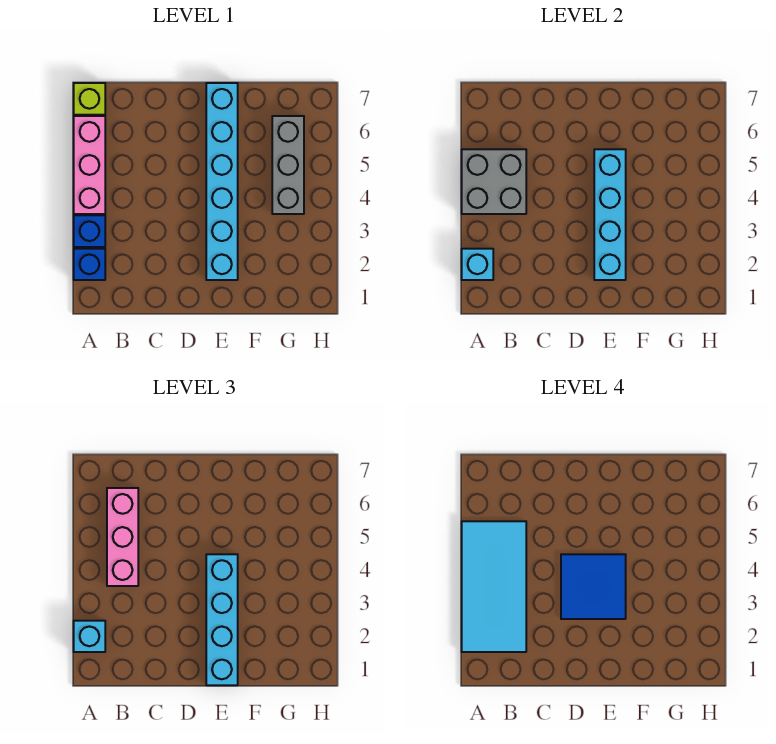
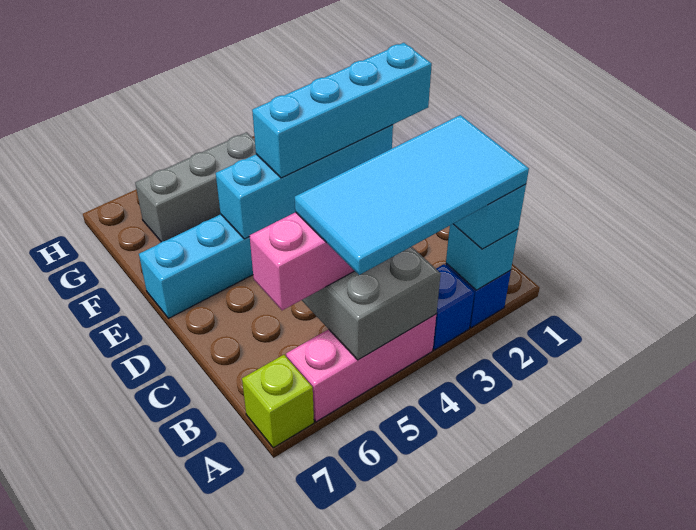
blue 2x2 tile [561,554,626,619] -> none

